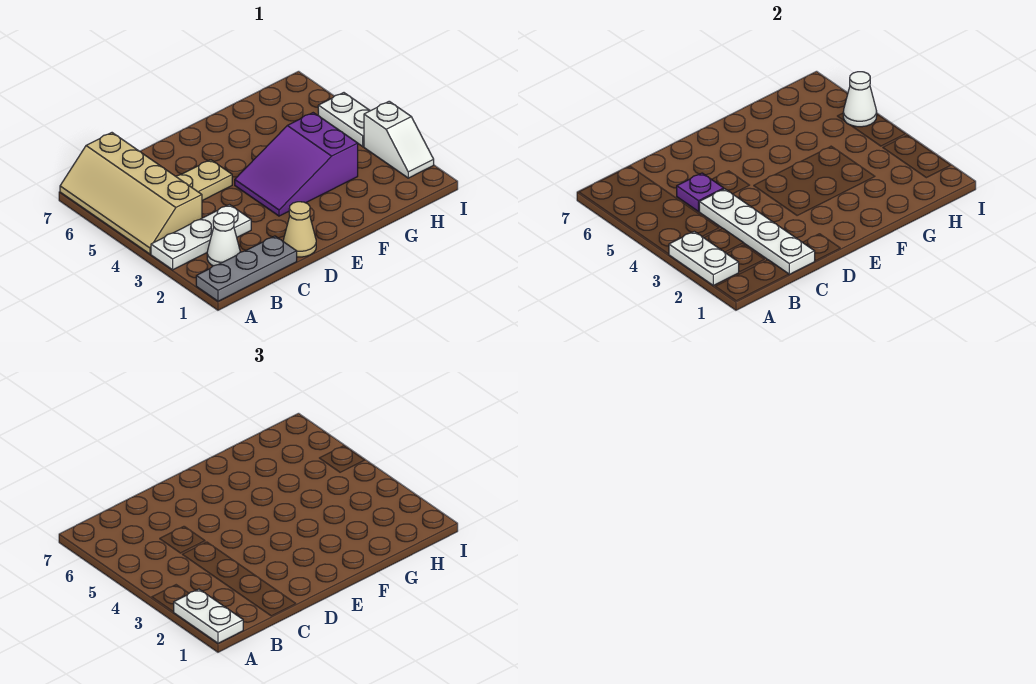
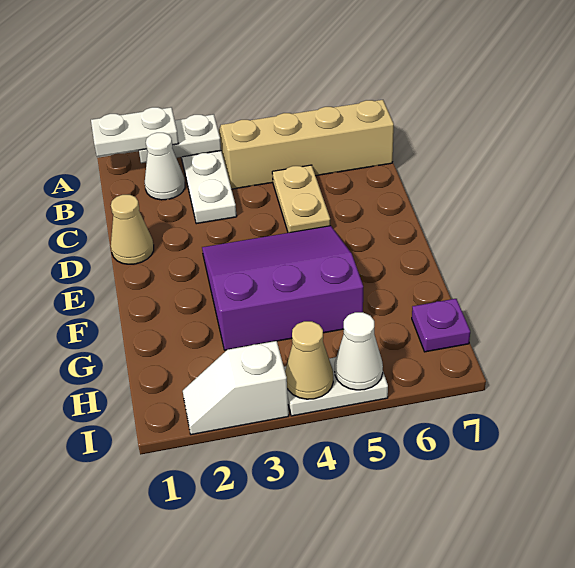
grey 1x3 plate [196,236,297,301] -> none
white 1x4 plate [699,189,815,274] -> none
purple 1x1 plate [677,173,724,211] -> purple 1x1 plate moved to [412,299,470,352]
purple 2x3 slope [235,113,358,216] -> purple 3x3 slope [202,226,363,350]
none -> tan 1x1 cone [285,321,333,399]

